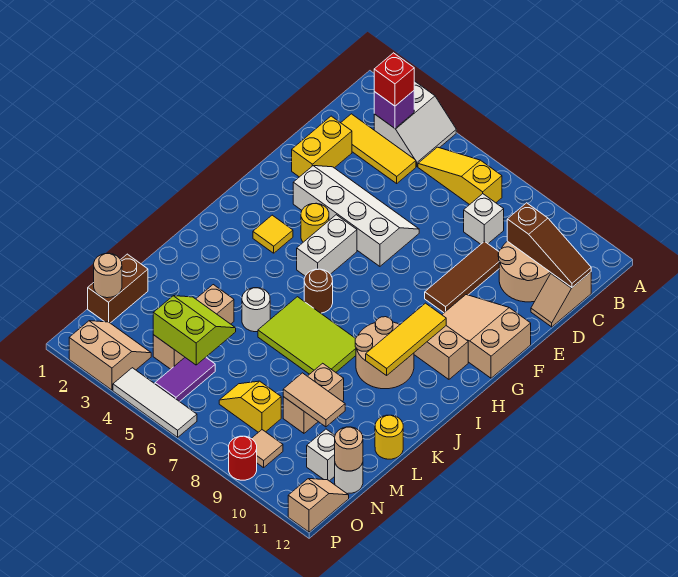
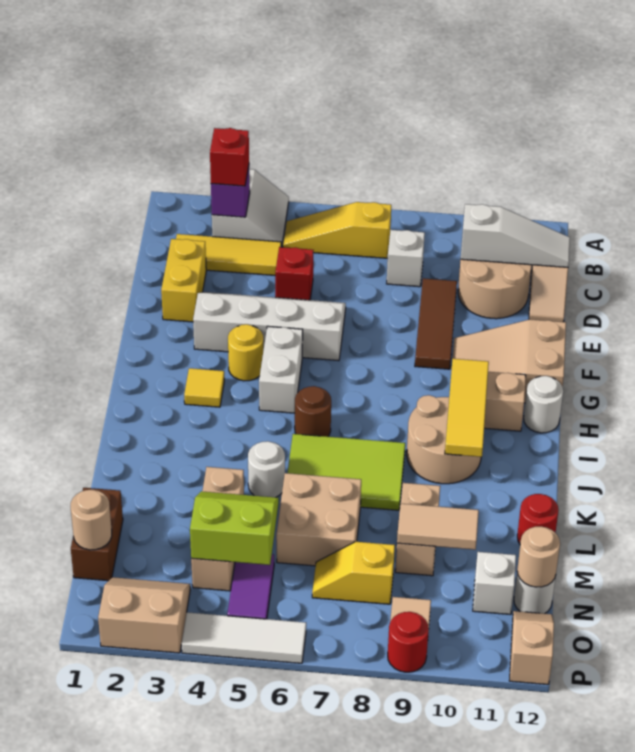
brown 1x3 slope [507,203,591,287] -> white 1x3 slope [461,204,570,267]
none -> red 1x1 brick [275,247,314,300]
none -> white 1x1 round brick [524,376,563,433]
none -> tan 2x2 brick [276,473,361,566]
yellow 1x1 round brick [375,415,403,459] -> red 1x1 round brick [517,494,558,544]

